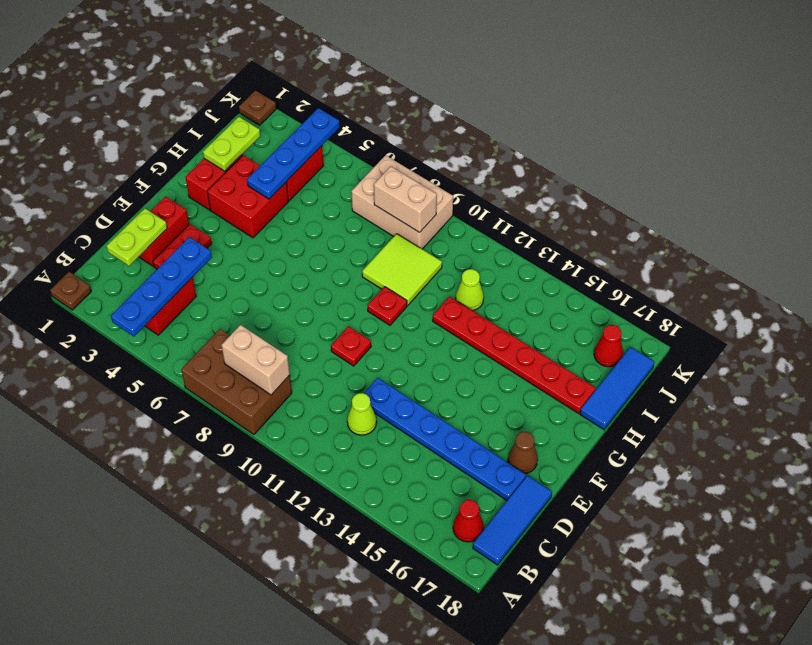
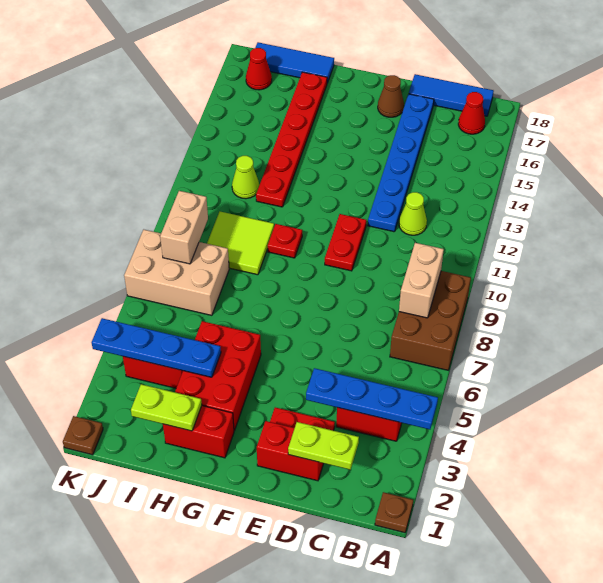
red 1x1 plate [331,326,371,366] -> red 1x2 plate [325,214,366,271]
red 2x2 brick [207,155,288,238] -> red 2x3 brick [175,321,261,431]
tan 2x3 brick [351,155,453,249] -> tan 2x3 brick turned to [124,230,229,315]

